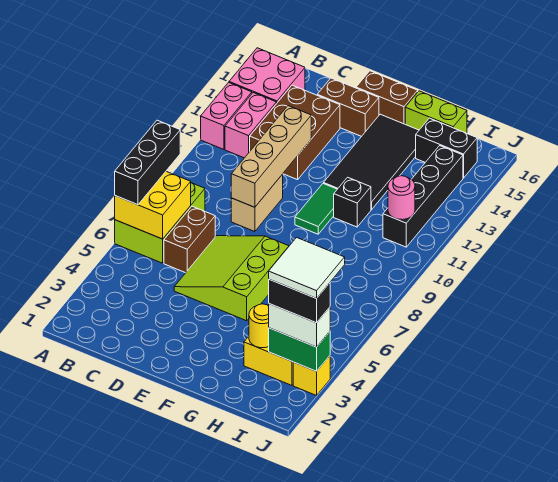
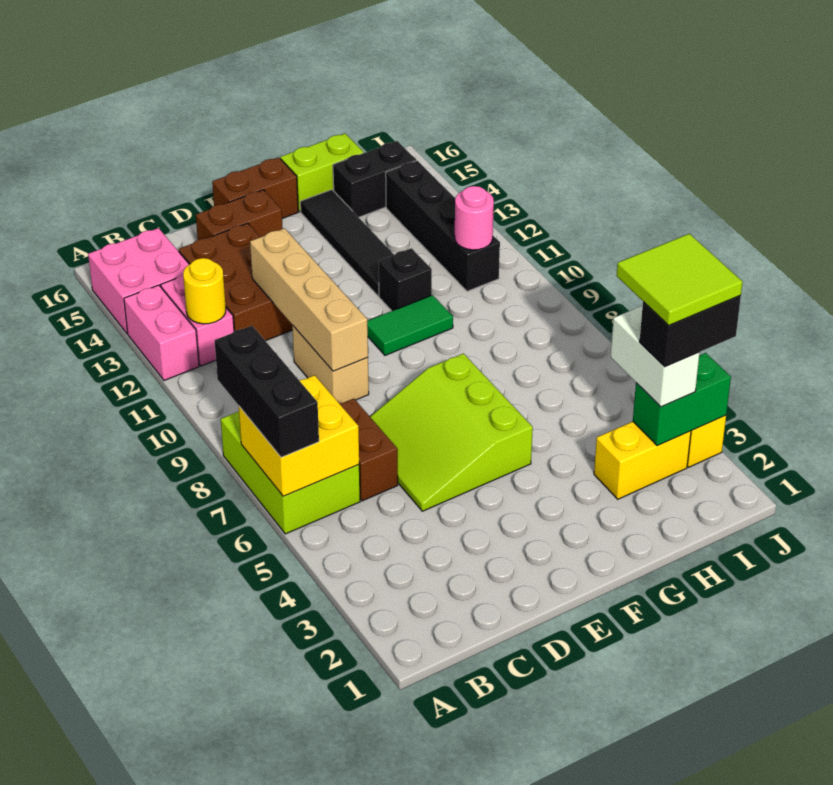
green 1x2 tile [295,183,337,234] -> green 1x2 tile turned to [367,295,453,355]
black 2x4 tile [324,114,419,210] -> black 1x4 tile [300,190,394,296]
yellow 1x1 round brick [249,304,269,348] -> yellow 1x1 round brick moved to [183,258,226,324]
white 1x2 brick [269,304,330,347] -> white 1x2 brick turned to [611,306,700,407]
white 2x2 tile [269,237,345,299] -> lime 2x2 tile [617,234,743,325]

